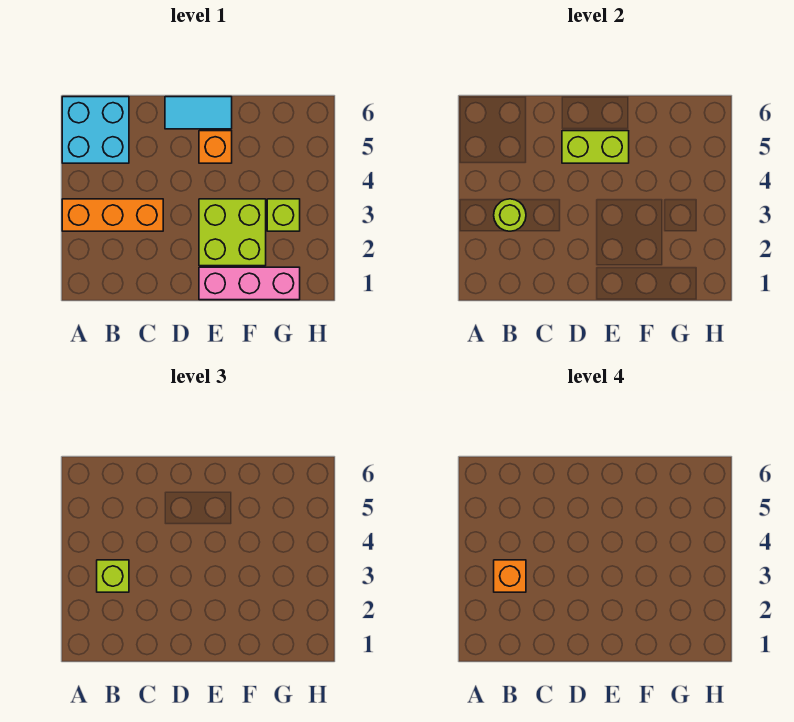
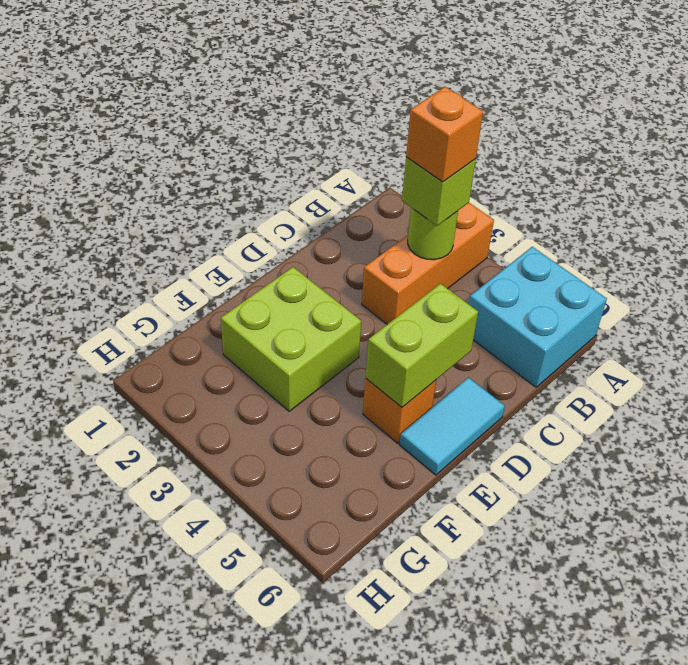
pink 1x3 brick [199,267,300,300] -> none
lime 1x1 brick [267,199,300,231] -> none

